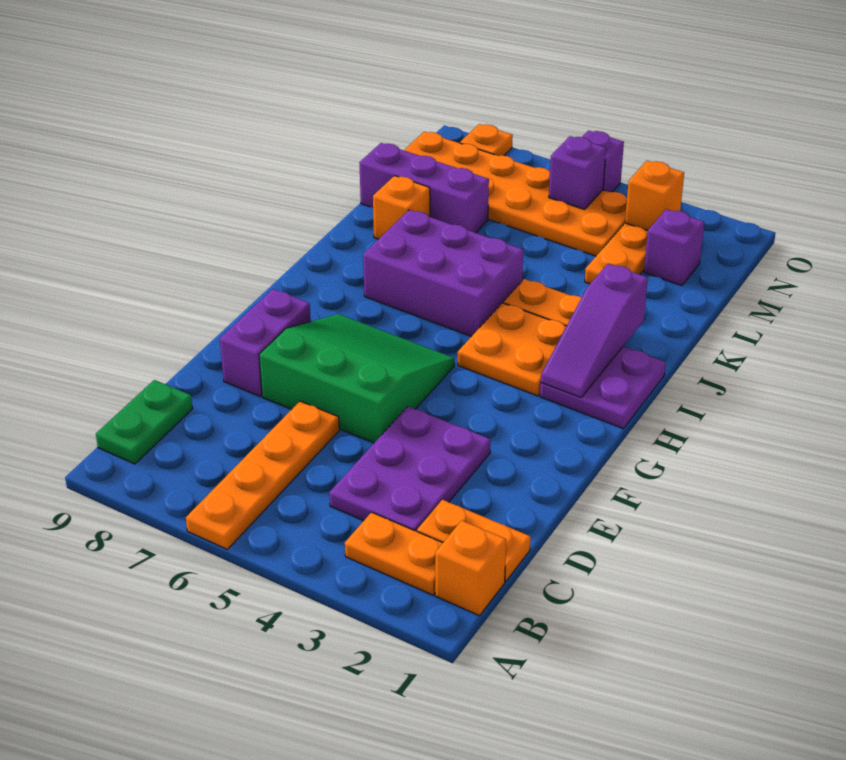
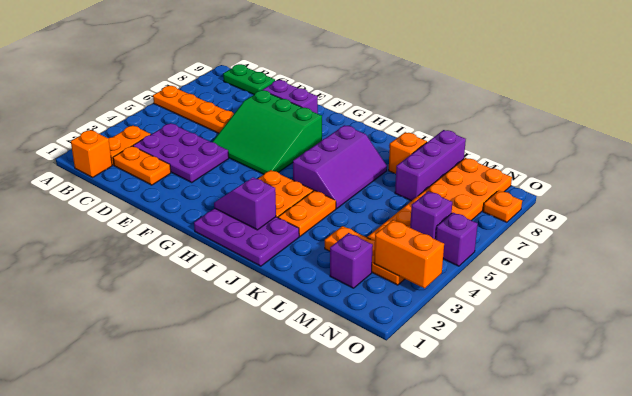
orange 1x2 plate [417,500,531,582] -> orange 1x2 plate turned to [113,146,171,185]
green 3x3 slope [259,314,455,443] -> green 3x3 slope turned to [213,90,322,174]
purple 2x2 plate [540,347,666,429] -> purple 2x3 plate [194,208,299,266]
purple 1x3 slope [541,264,648,398] -> purple 1x2 slope [214,177,276,230]
purple 2x3 brick [363,210,523,337] -> purple 2x3 slope [293,125,387,209]
orange 1x1 brick [625,161,684,231] -> orange 1x2 brick [374,220,444,288]

